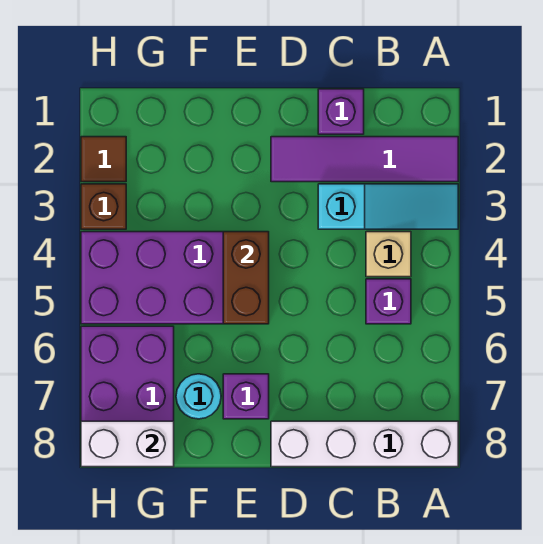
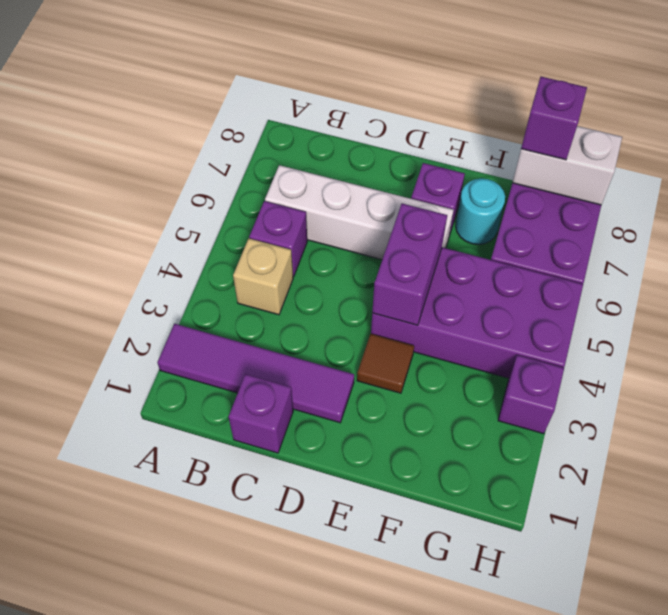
cyan 1x3 slope [318,184,458,229] -> none
white 1x4 brick [271,421,458,467] -> white 1x4 brick moved to [265,165,454,260]
brown 1x2 brick [223,232,269,324] -> purple 1x2 brick [372,204,447,325]
none -> purple 1x1 brick [521,77,587,160]
brown 1x1 tile [81,137,126,182] -> brown 1x1 tile moved to [357,334,414,393]
brown 1x1 brick [81,184,126,229] -> purple 1x1 brick [498,355,564,434]

